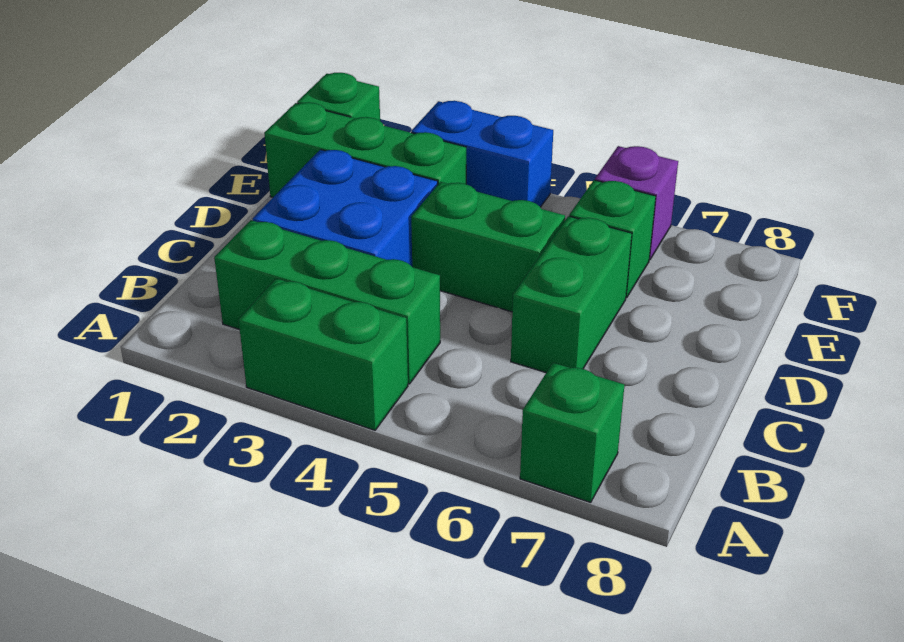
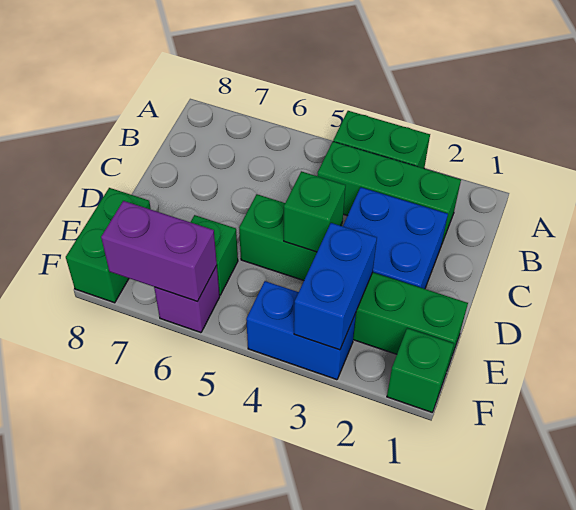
green 1x1 brick [520,363,624,502] -> green 1x1 brick moved to [284,171,346,252]
green 1x2 brick [511,216,632,372] -> green 1x2 brick moved to [66,188,151,303]
none -> blue 1x2 brick [294,223,377,350]
none -> purple 1x2 brick [101,201,217,302]

